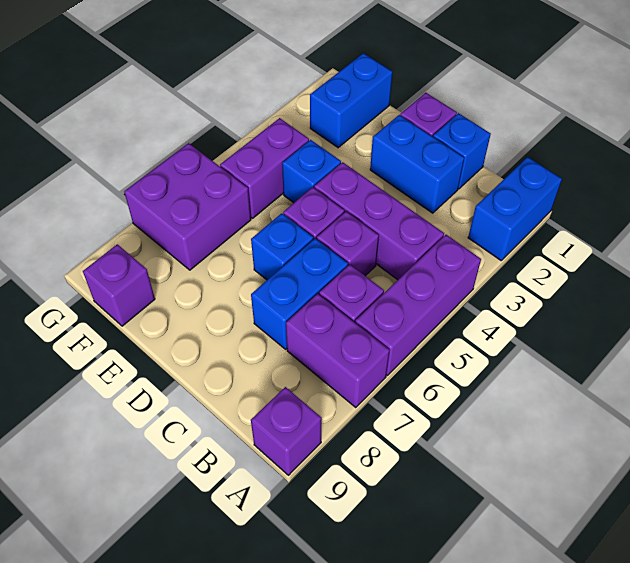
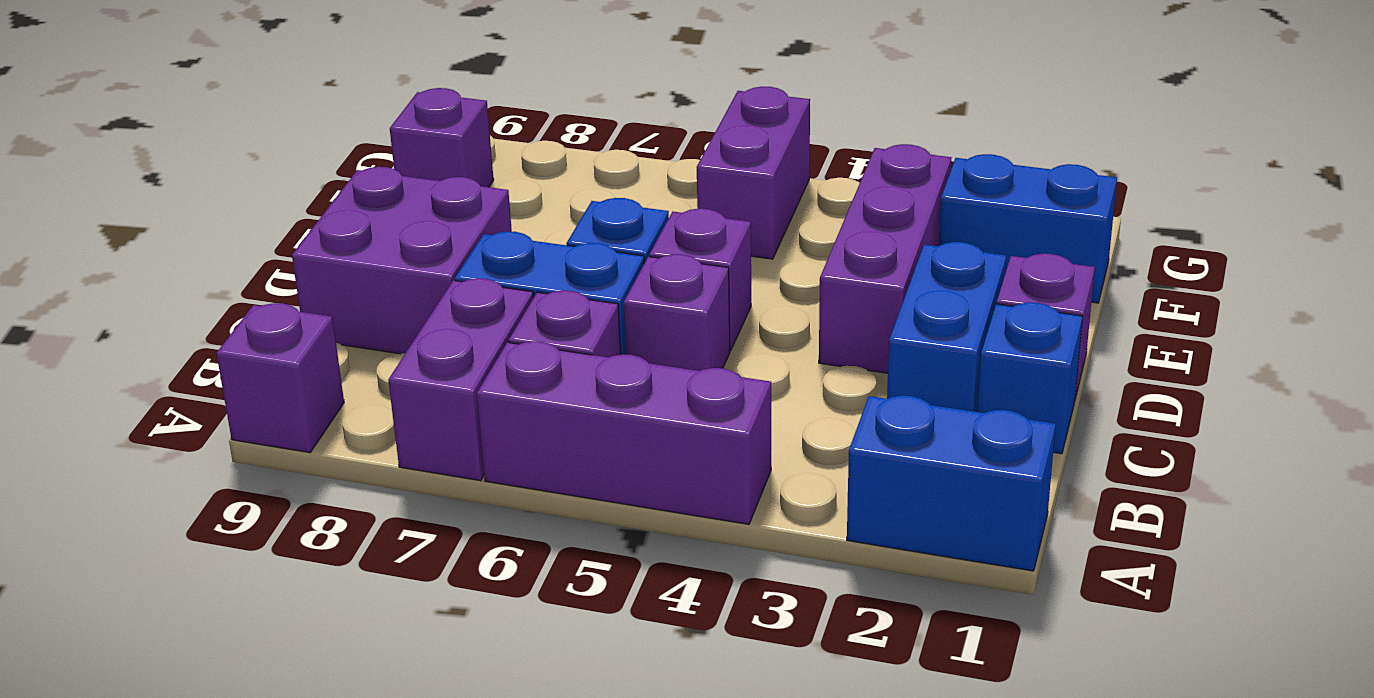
purple 1x3 brick [314,162,444,280] -> purple 1x3 brick moved to [819,144,951,373]
blue 1x1 brick [282,140,341,203] -> none
purple 1x2 brick [220,118,309,218] -> purple 1x2 brick turned to [697,86,810,259]
purple 2x2 brick [124,143,251,270] -> purple 2x2 brick moved to [292,167,512,354]

